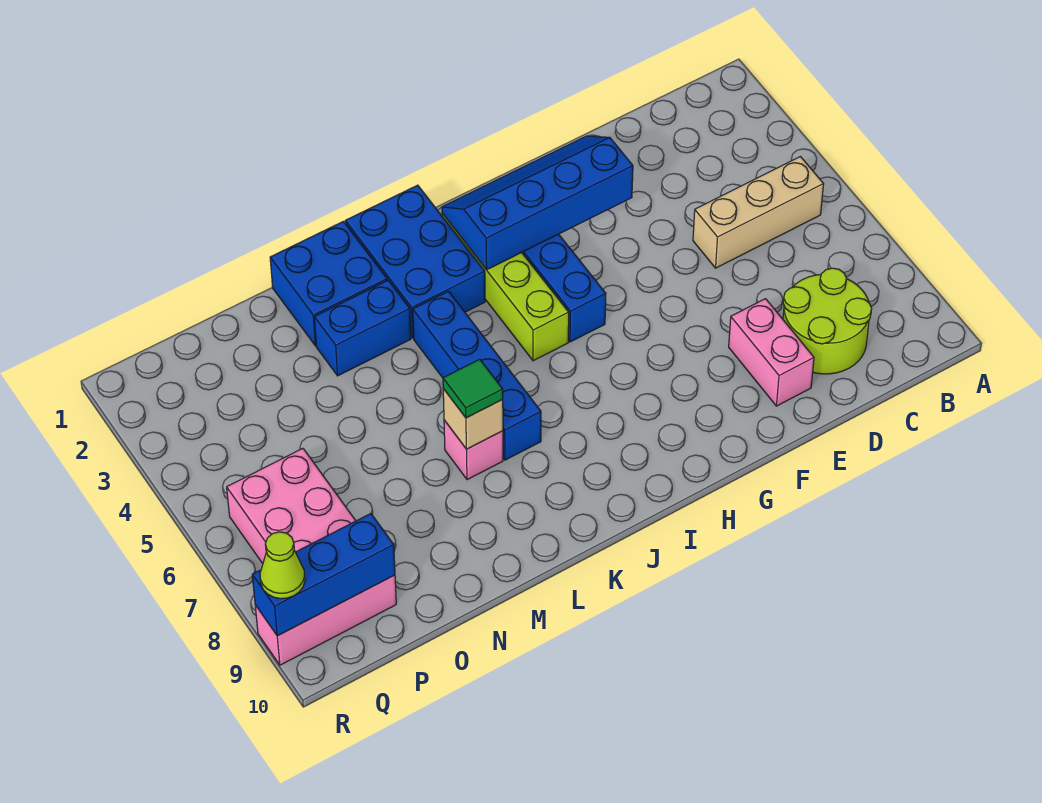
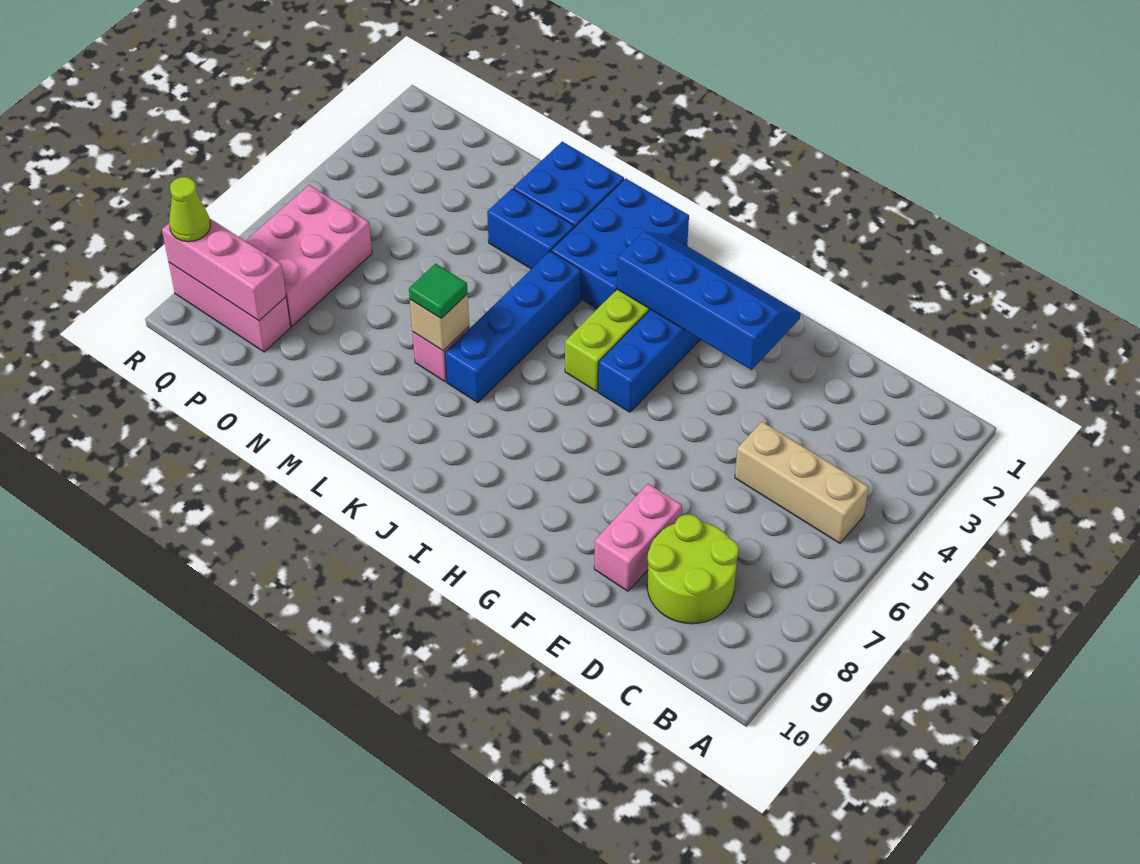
blue 1x3 brick [252,514,395,636] -> pink 1x3 brick [162,218,286,321]

